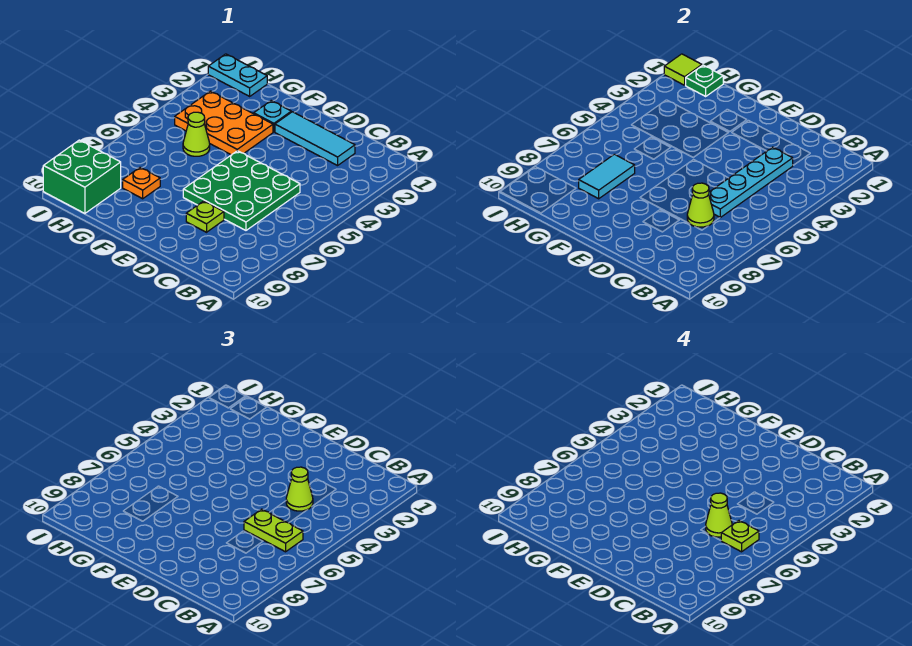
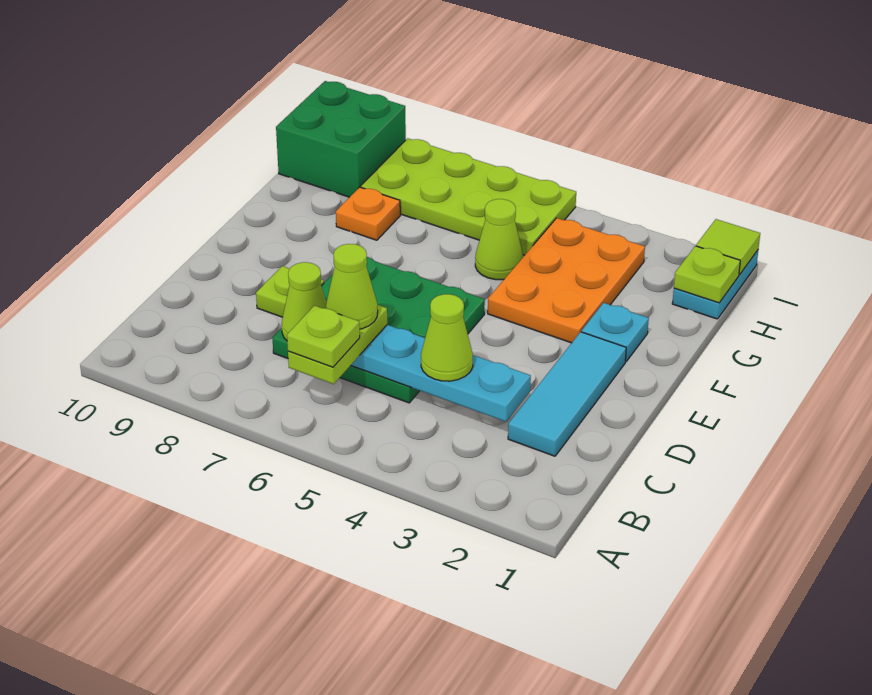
cyan 1x2 tile [579,154,635,199] -> none
green 1x1 plate [685,65,723,96] -> lime 1x1 plate [674,246,740,303]
none -> lime 2x4 plate [361,138,576,255]

